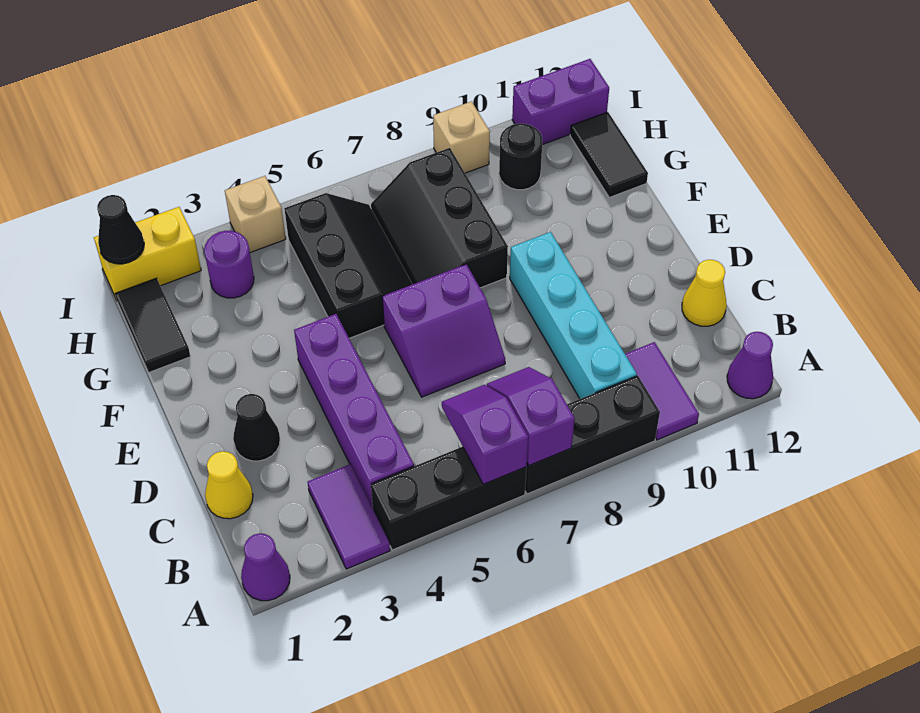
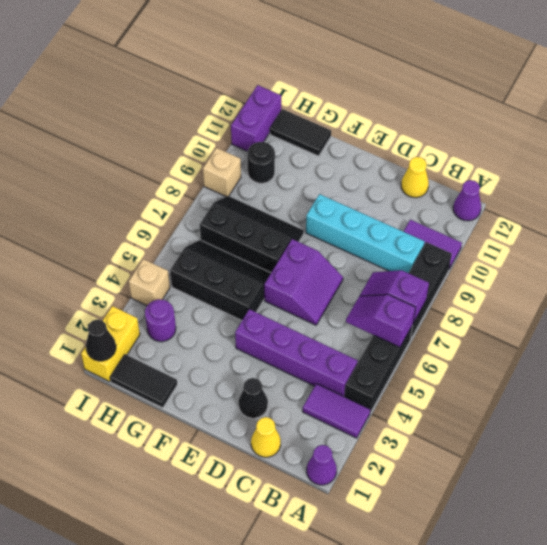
black 2x3 slope [371,148,508,288] -> black 2x3 slope turned to [200,196,304,273]

